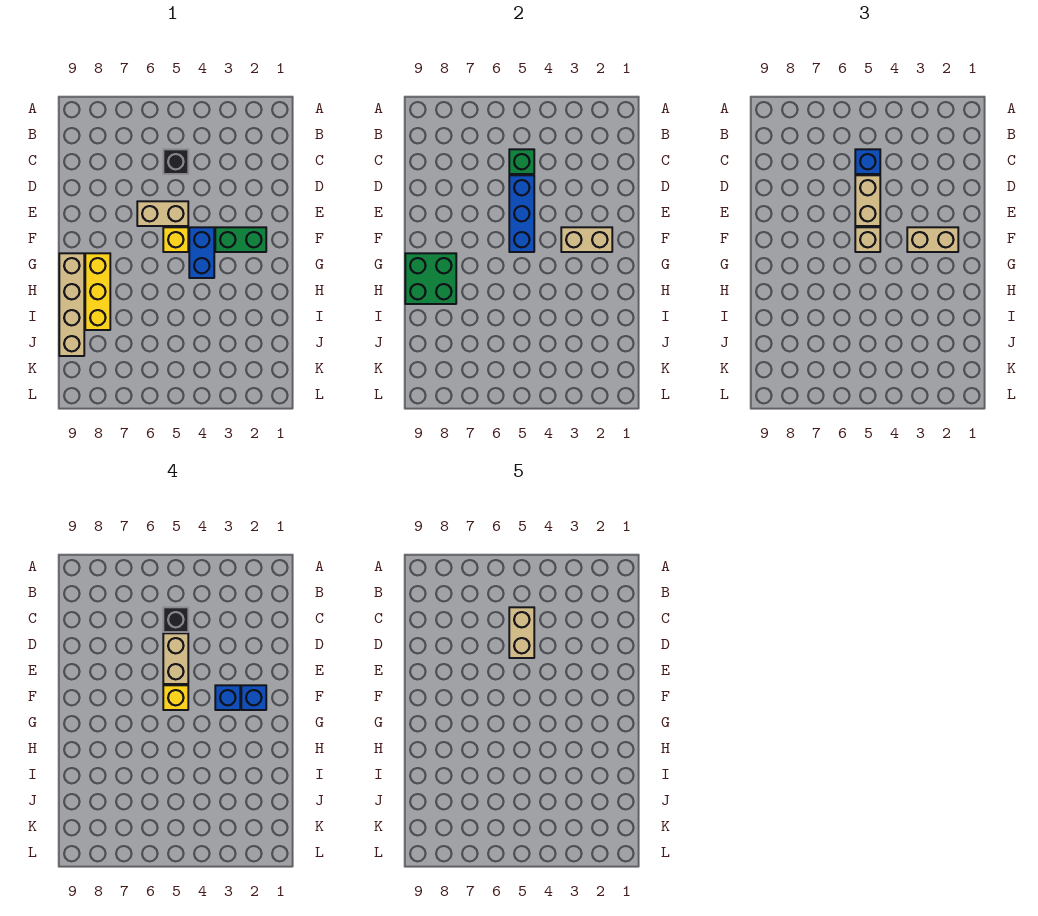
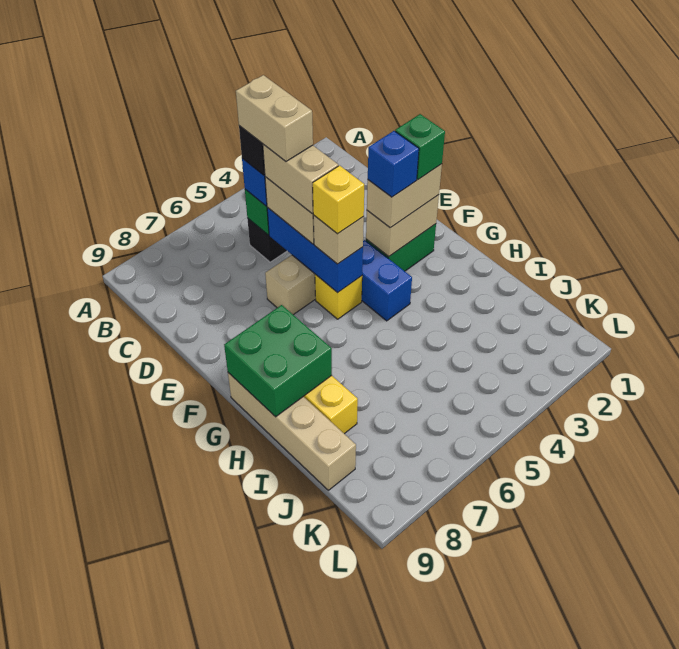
blue 1x1 brick [241,685,266,710] -> green 1x1 brick [395,114,445,180]

